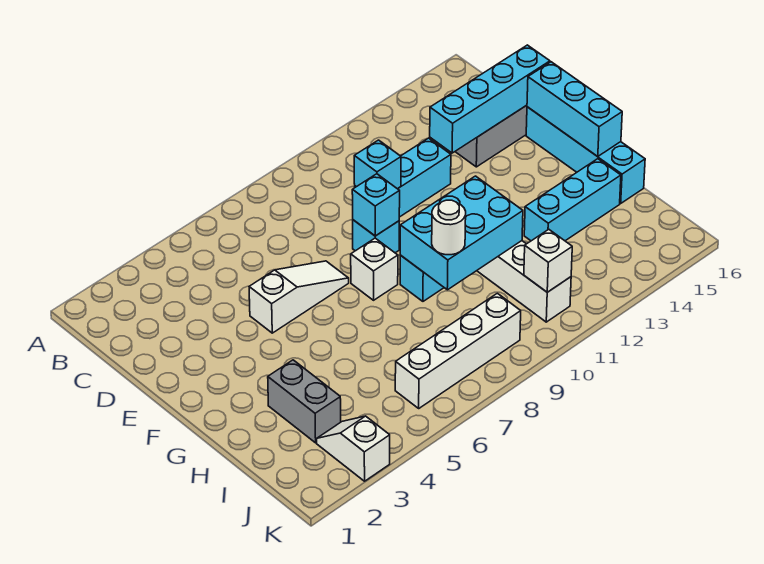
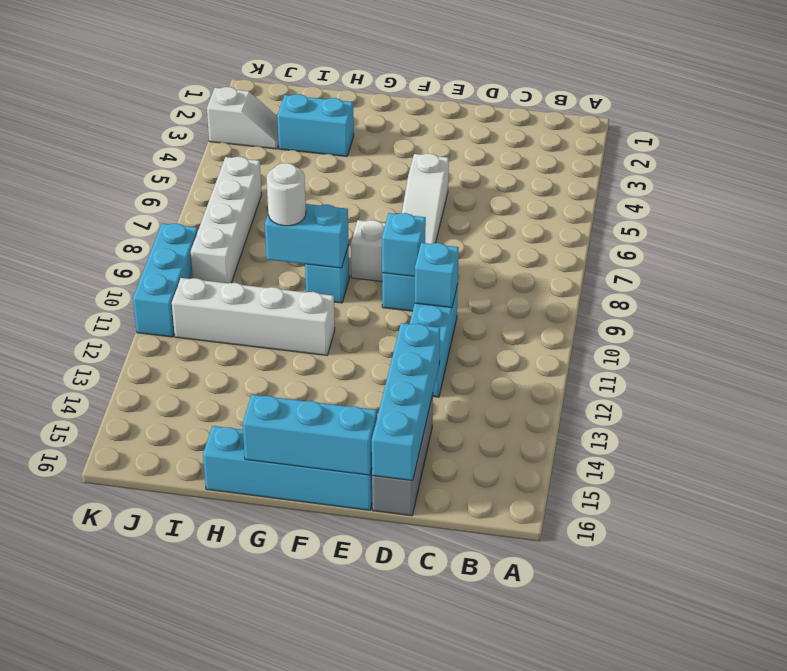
cyan 2x3 brick [400,176,523,290] -> cyan 1x2 brick [265,204,349,268]
grey 1x2 brick [268,360,341,443] -> cyan 1x2 brick [277,94,354,157]
cyan 1x3 brick [524,159,621,241] -> cyan 1x3 brick moved to [133,223,198,337]
white 1x1 brick [524,229,572,292] -> none

